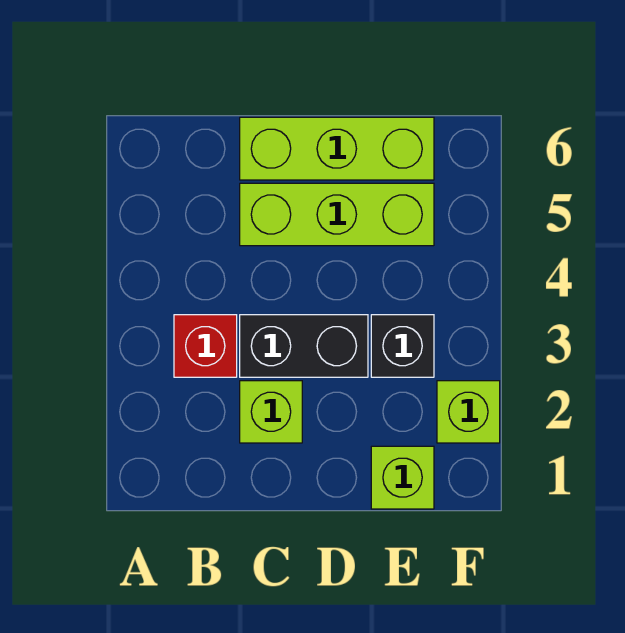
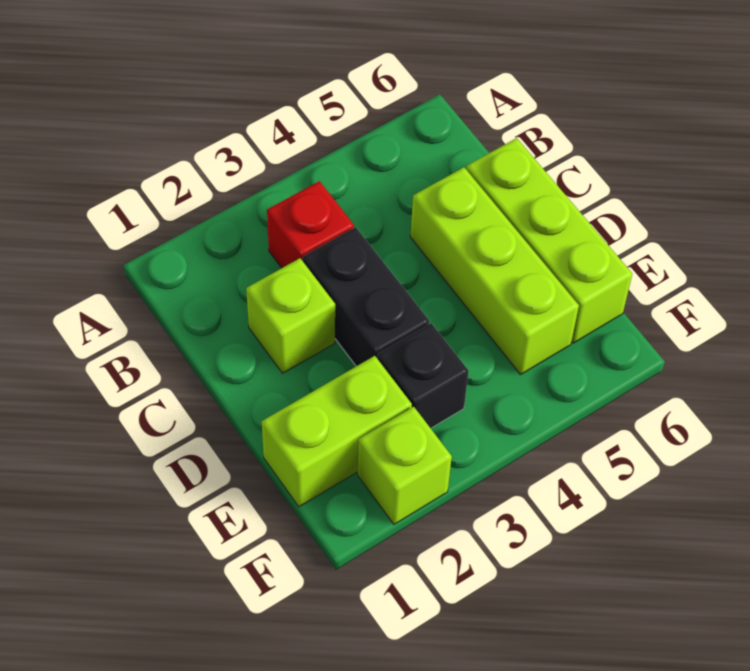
lime 1x1 brick [371,446,434,509] -> lime 1x2 brick [262,356,412,507]

